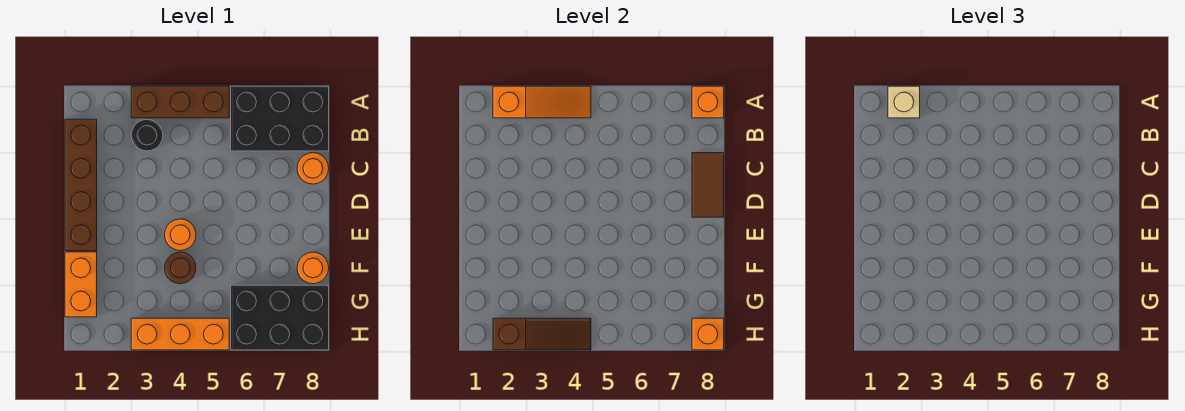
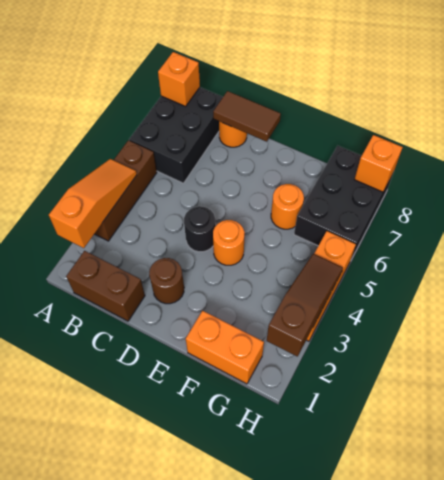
tan 1x1 brick [888,86,920,118] -> none
brown 1x4 brick [65,119,97,251] -> brown 1x2 brick [66,251,145,321]
black 1x1 round brick [131,120,163,151] -> black 1x1 round brick moved to [184,206,216,252]
brown 1x1 round brick [165,252,196,284] -> brown 1x1 round brick moved to [149,258,184,304]
orange 1x1 round brick [297,252,329,284] -> orange 1x1 round brick moved to [271,184,304,229]

